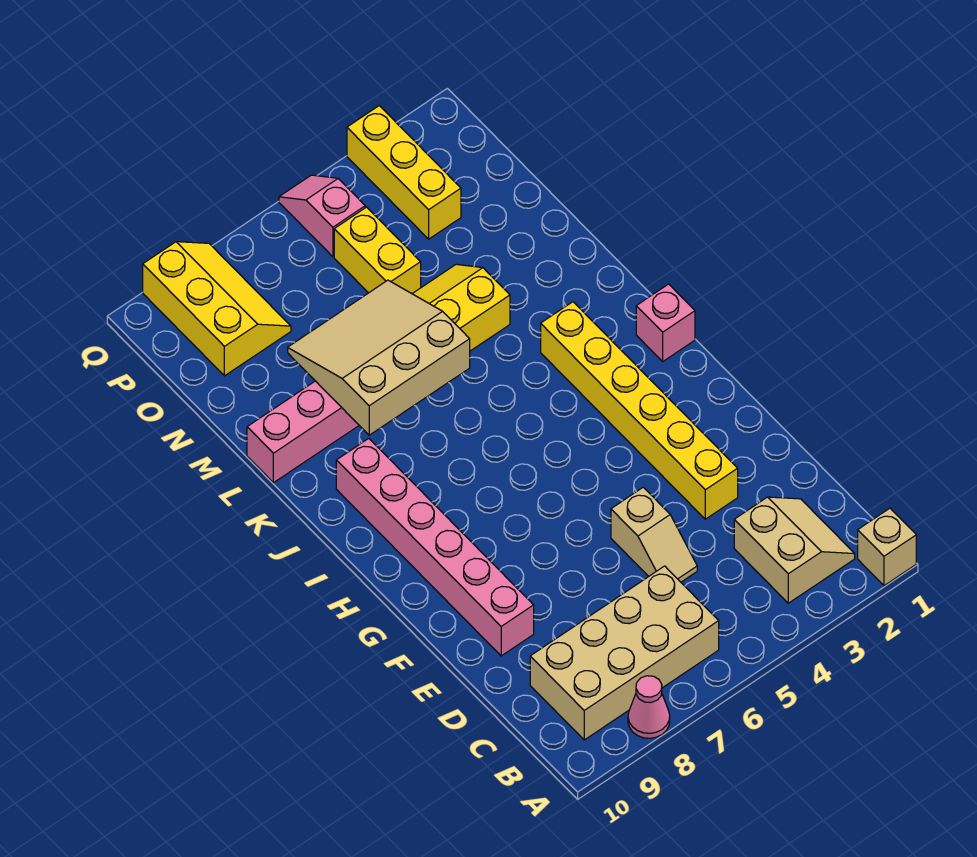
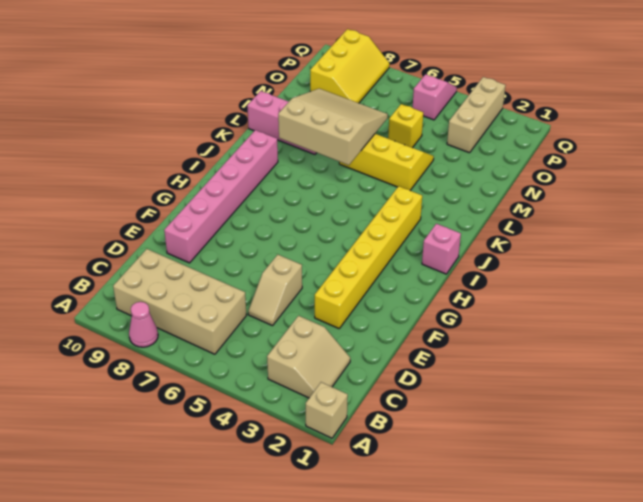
yellow 1x2 brick [334,207,421,294] -> yellow 1x1 brick [388,104,423,148]
yellow 1x3 brick [347,106,461,239] -> tan 1x3 brick [447,77,506,153]

